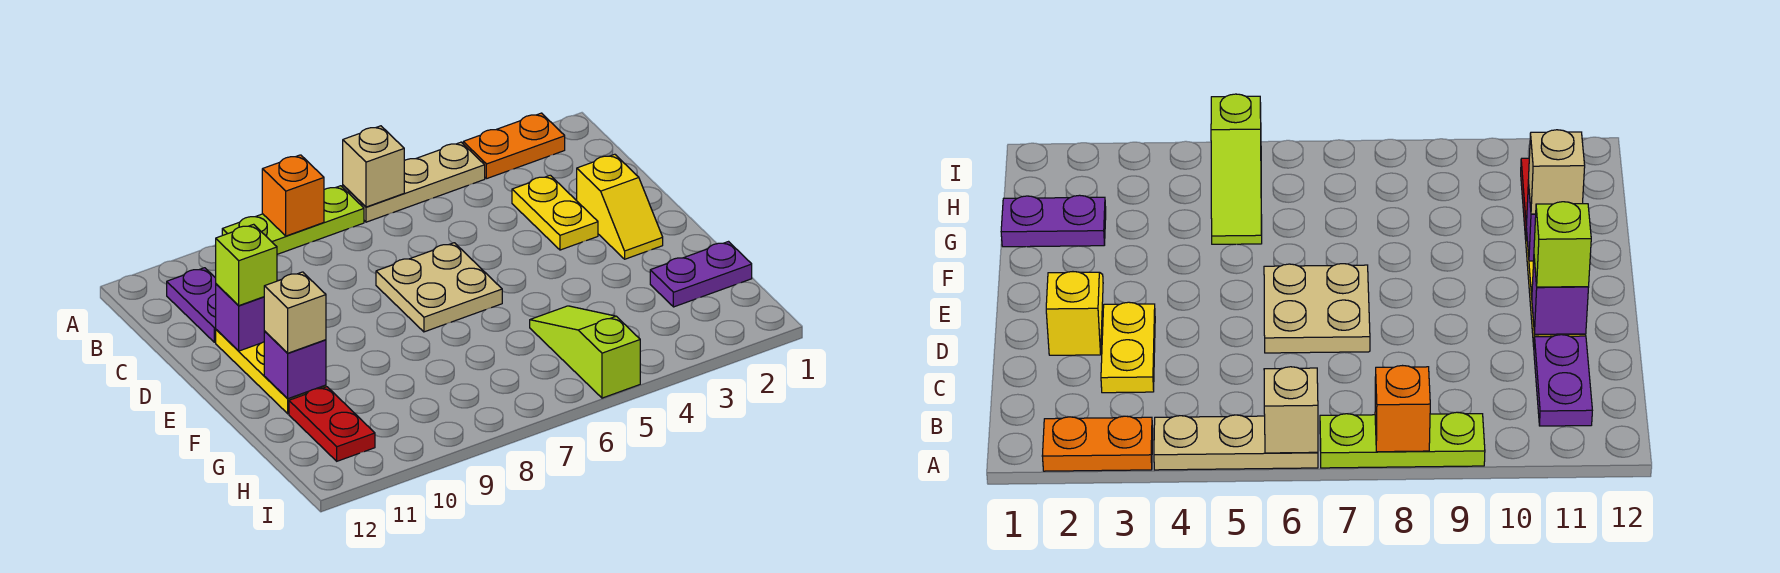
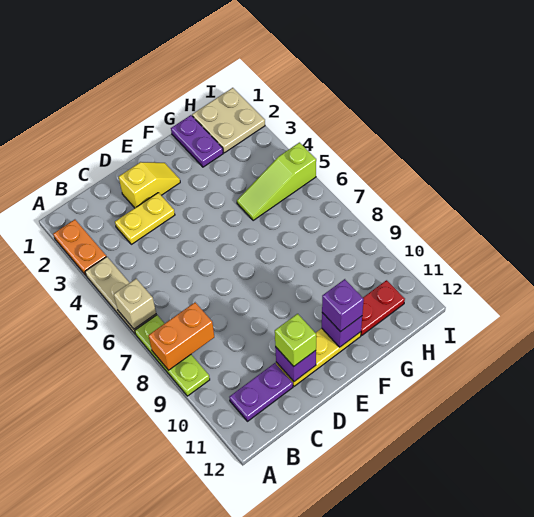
orange 1x1 brick [262,155,324,236] -> orange 1x2 brick [148,303,214,370]
tan 2x2 plate [376,243,502,332] -> tan 2x2 plate moved to [192,88,265,153]
tan 1x1 brick [264,272,326,353] -> purple 1x1 brick [322,279,364,332]

